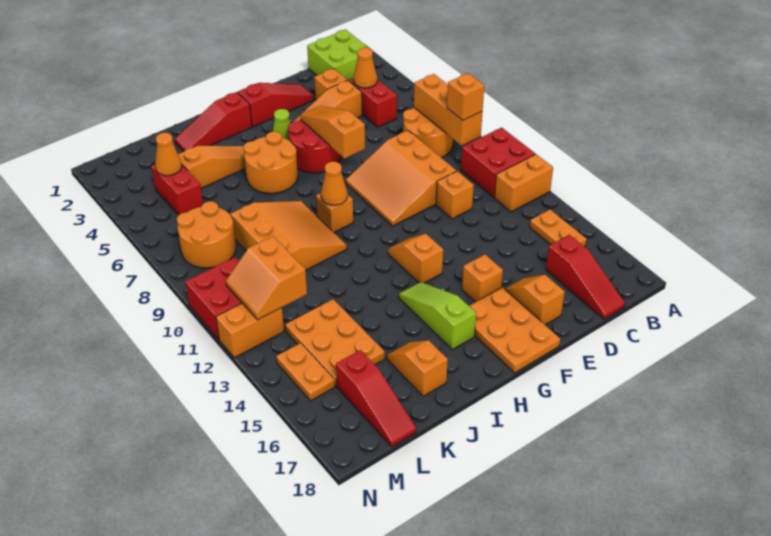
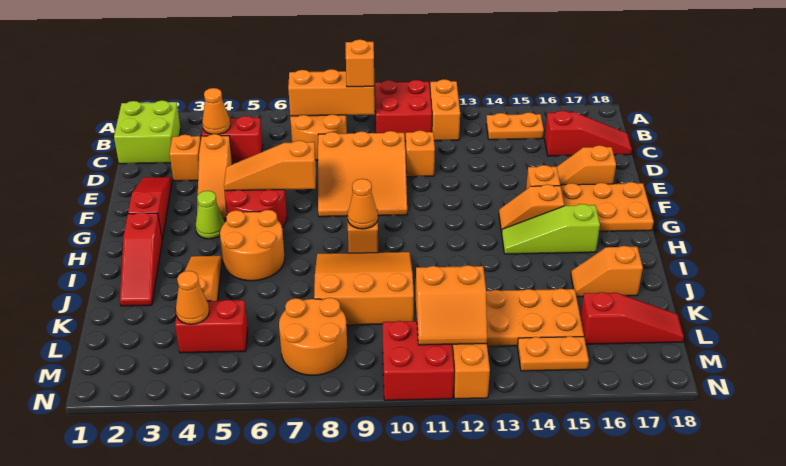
orange 1x2 slope [388,234,443,283] -> orange 1x2 slope moved to [499,184,564,233]

